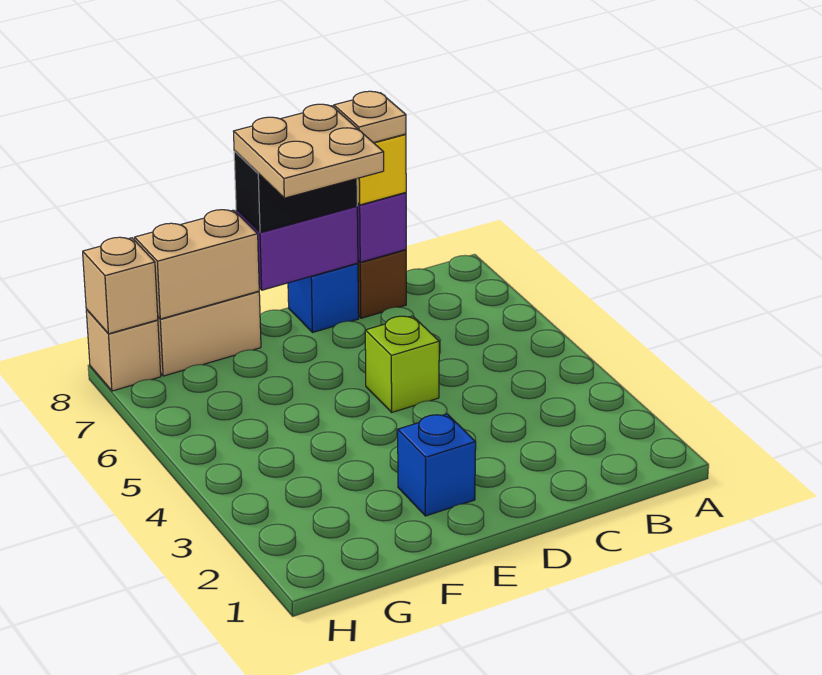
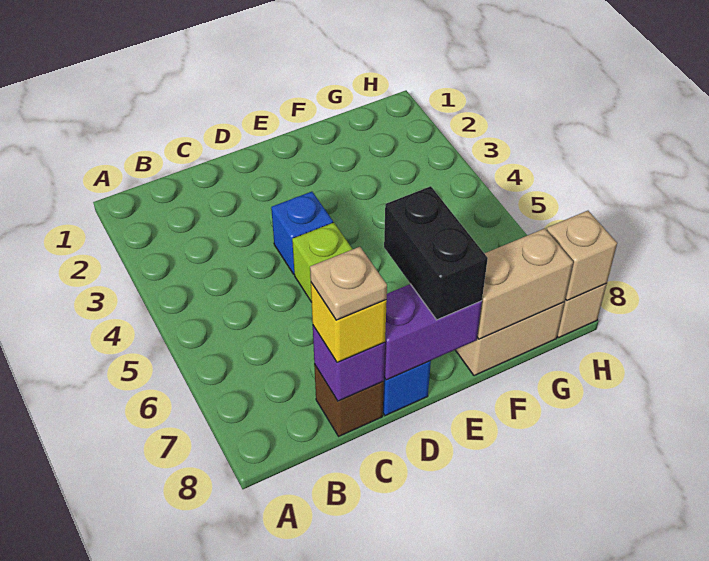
tan 2x2 plate [234,104,384,198] -> none
black 1x2 brick [234,151,357,232] -> black 1x2 brick turned to [384,186,488,320]
blue 1x1 brick [398,414,476,516] -> blue 1x1 brick moved to [271,192,333,274]

